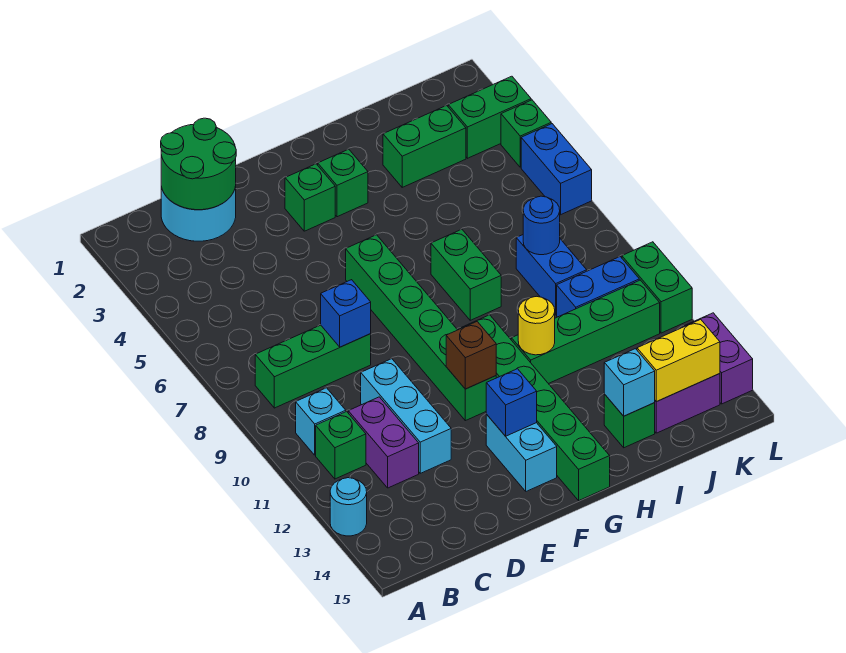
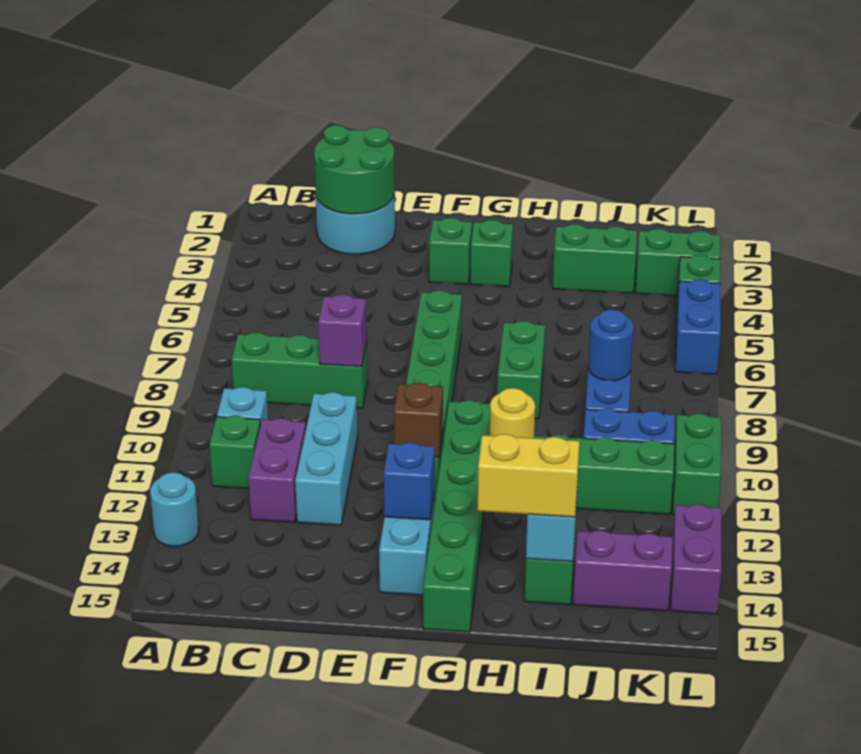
blue 1x1 brick [321,280,371,347] -> purple 1x1 brick [318,295,367,367]
yellow 1x2 brick [637,319,720,402] -> yellow 1x2 brick moved to [478,434,579,517]

